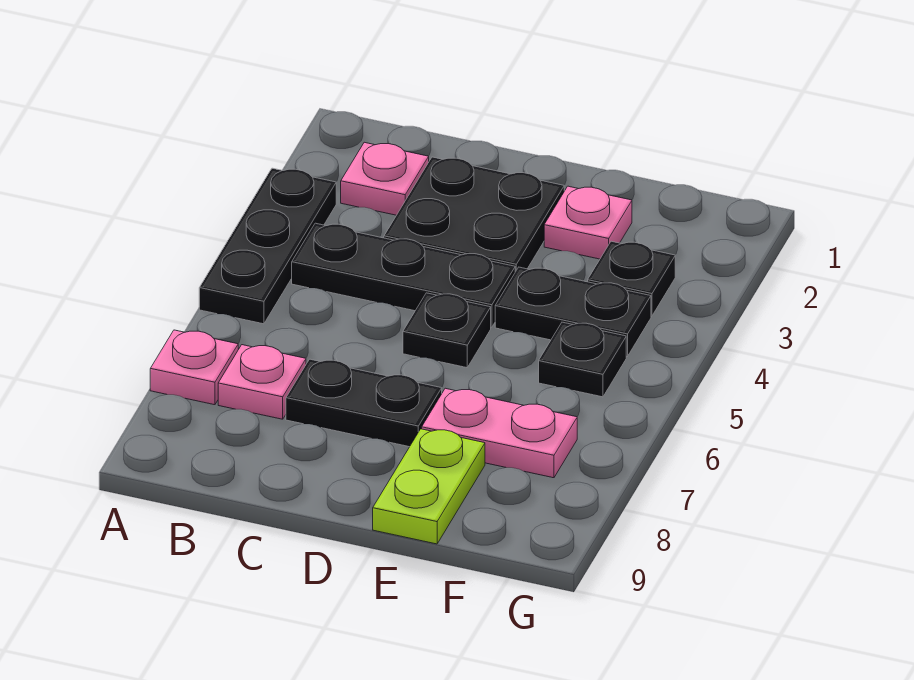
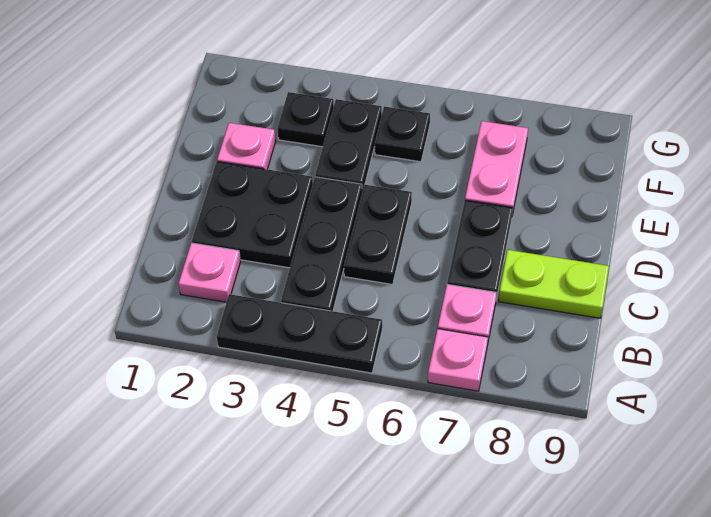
black 1x1 plate [403,293,491,368] -> black 1x2 plate [344,185,412,285]
lime 1x2 plate [373,429,485,544] -> lime 1x2 plate moved to [499,250,609,318]

